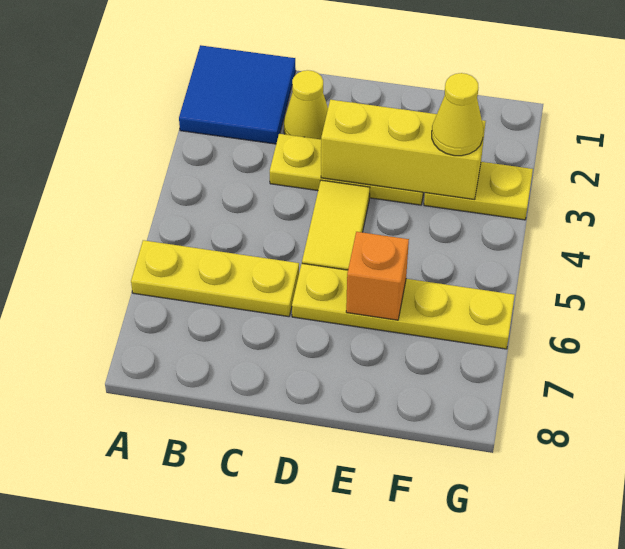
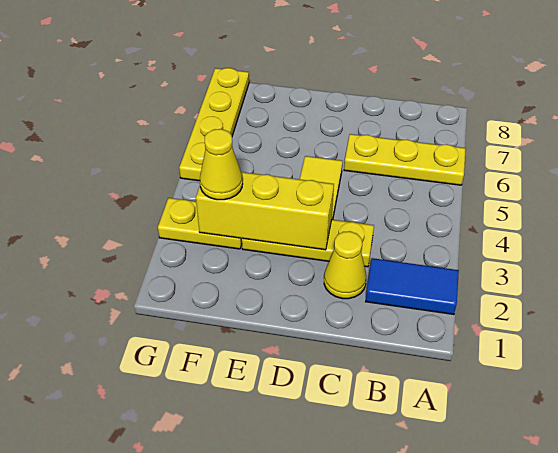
blue 2x2 tile [179,45,296,144] -> blue 1x2 tile [366,258,459,315]
yellow 1x4 plate [292,264,515,349] -> yellow 1x4 plate turned to [179,68,249,181]
orange 1x1 brick [346,232,409,320] -> none

